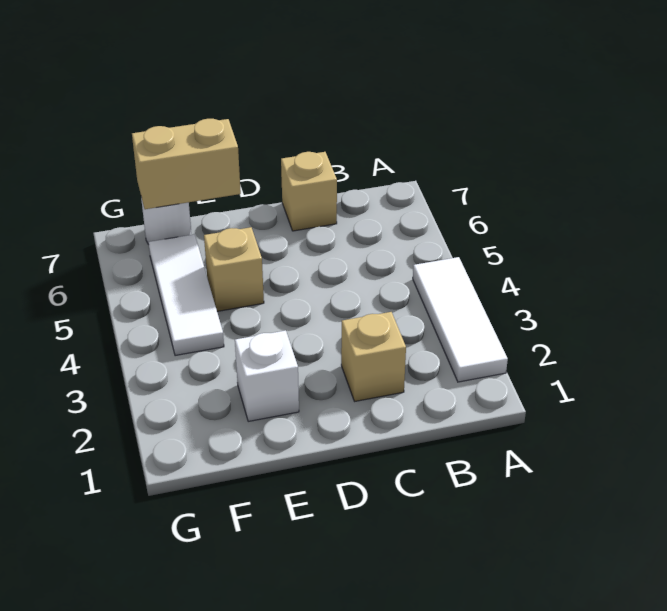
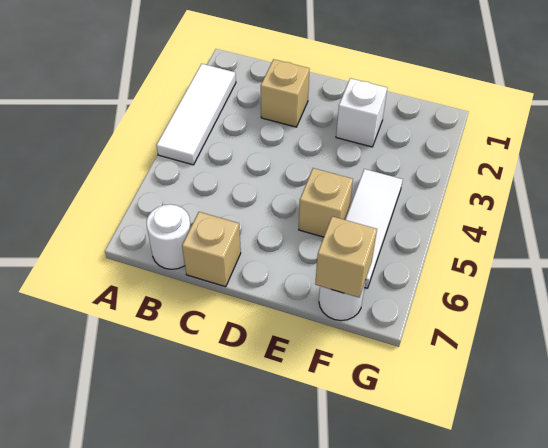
none -> white 1x1 round brick [146,204,191,269]
tan 1x2 brick [132,119,241,209] -> tan 1x1 brick [315,216,377,297]

